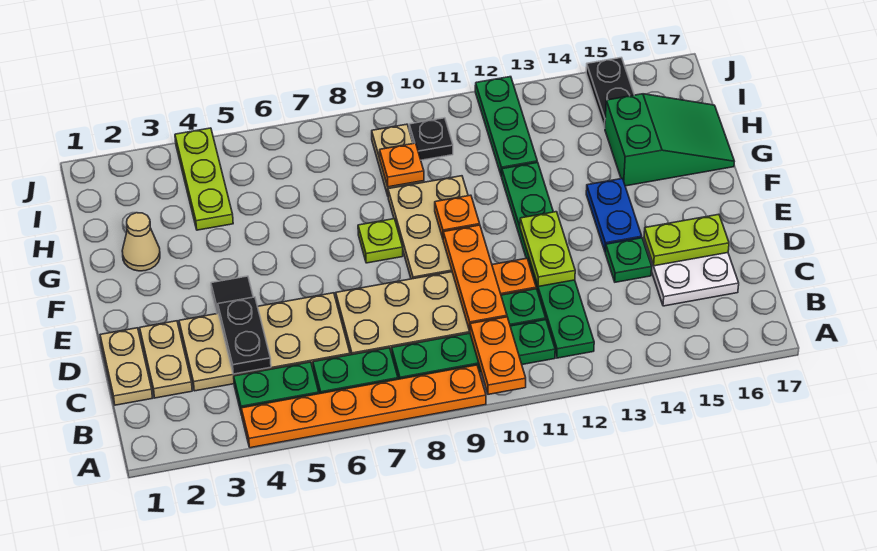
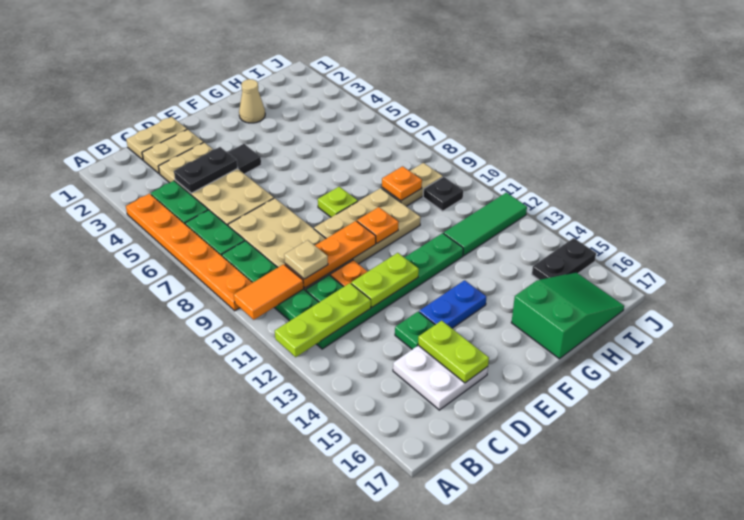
orange 1x2 plate [470,317,526,394] -> orange 1x2 tile [234,264,304,320]
none -> tan 1x1 plate [284,240,328,279]
green 2x3 slope [605,94,734,186] -> green 2x3 slope turned to [511,272,624,359]
lime 1x3 plate [175,128,233,230] -> lime 1x3 plate moved to [275,283,371,357]
green 1x3 plate [475,77,537,177] -> green 1x3 tile [444,193,527,256]

